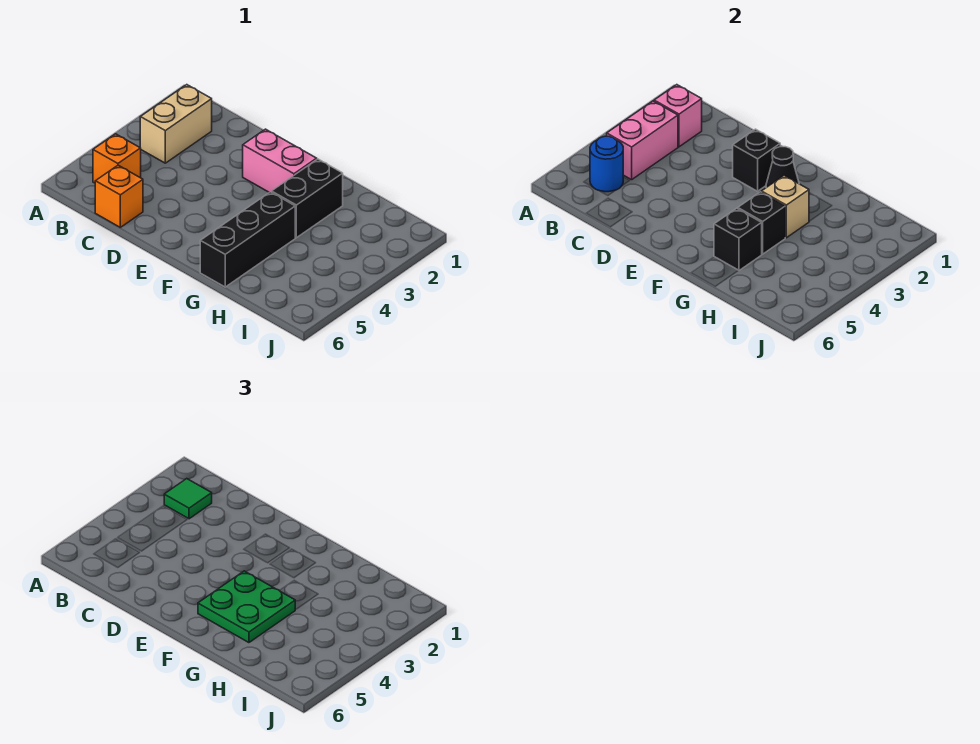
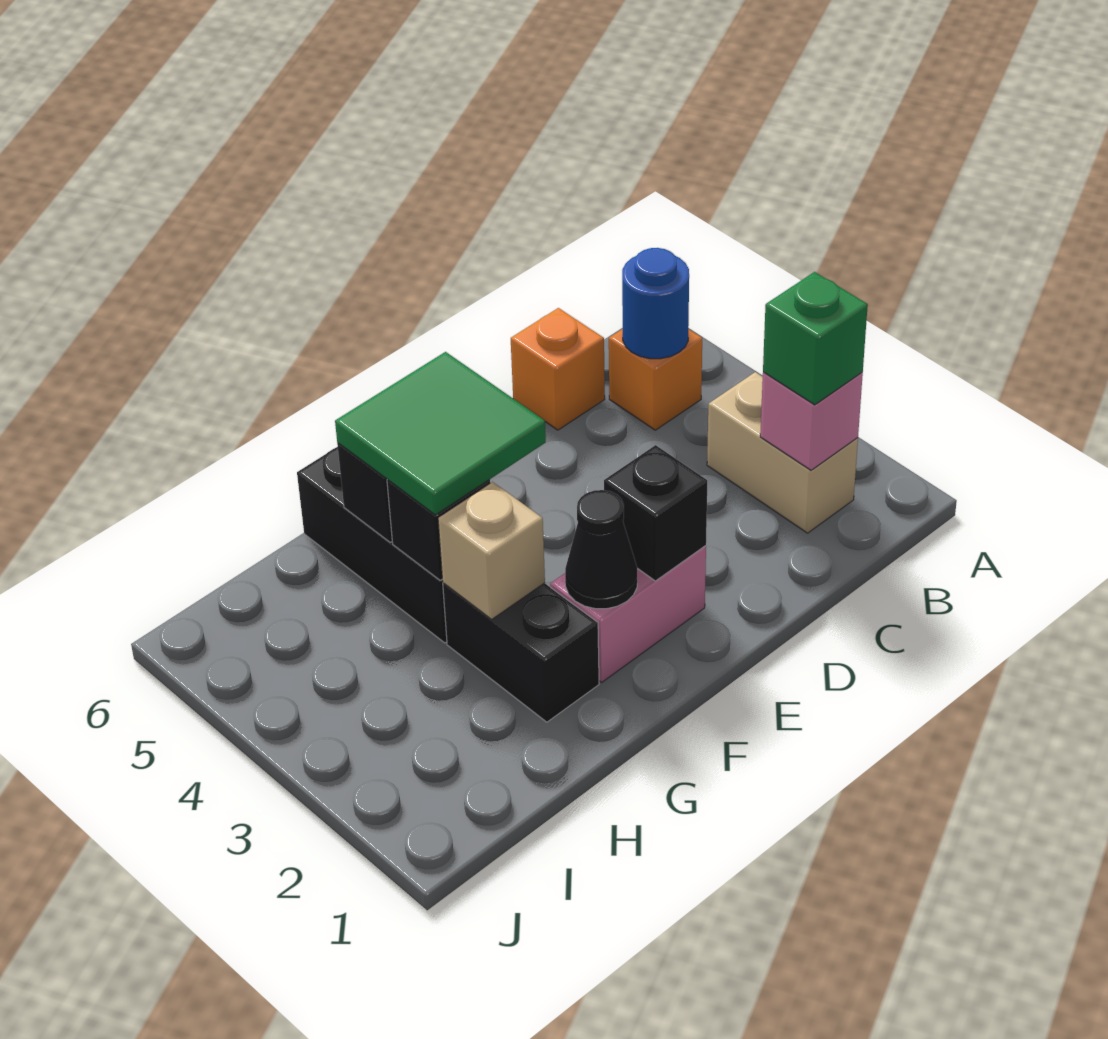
green 1x1 tile [164,479,212,519] -> green 1x1 brick [763,272,868,405]
pink 1x2 brick [607,101,678,180] -> none
green 2x2 plate [198,571,295,643] -> green 2x2 tile [335,352,546,515]

